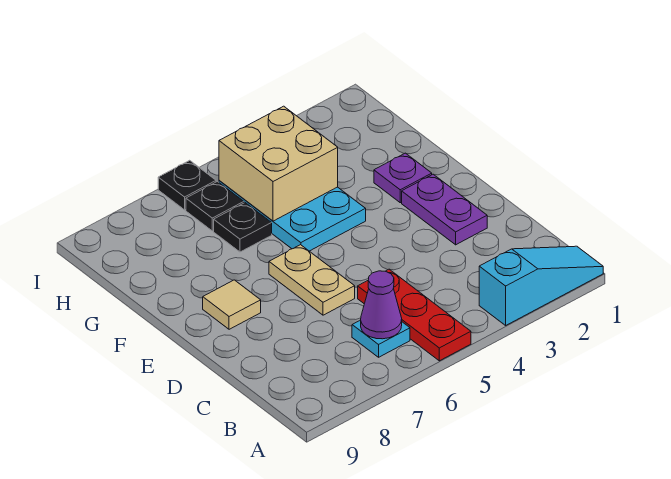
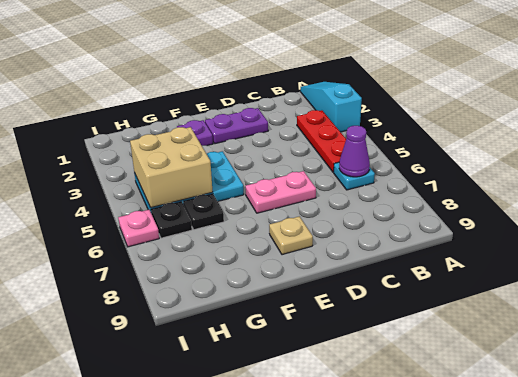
red 1x3 plate [358,269,471,361] -> red 1x3 plate turned to [297,110,346,172]
tan 1x2 plate [269,245,355,315] -> pink 1x2 plate [245,171,316,213]
tan 1x1 tile [203,280,261,329] -> tan 1x1 plate [269,216,313,255]
black 1x1 plate [158,160,216,210] -> pink 1x1 plate [118,210,159,247]

